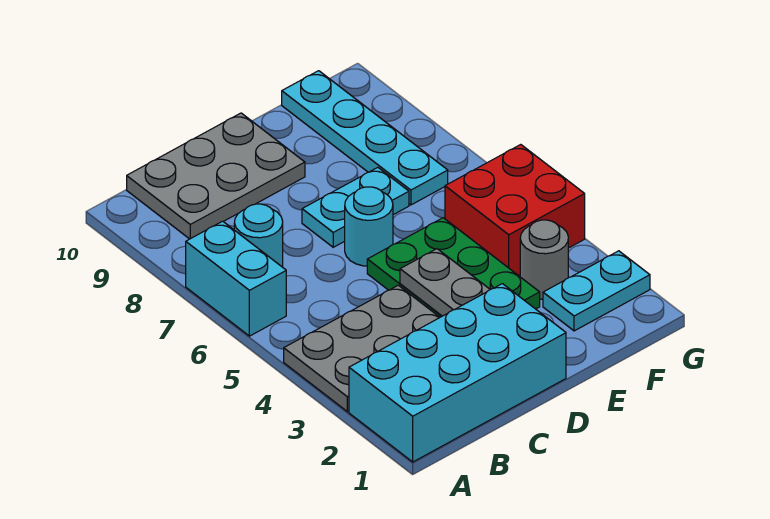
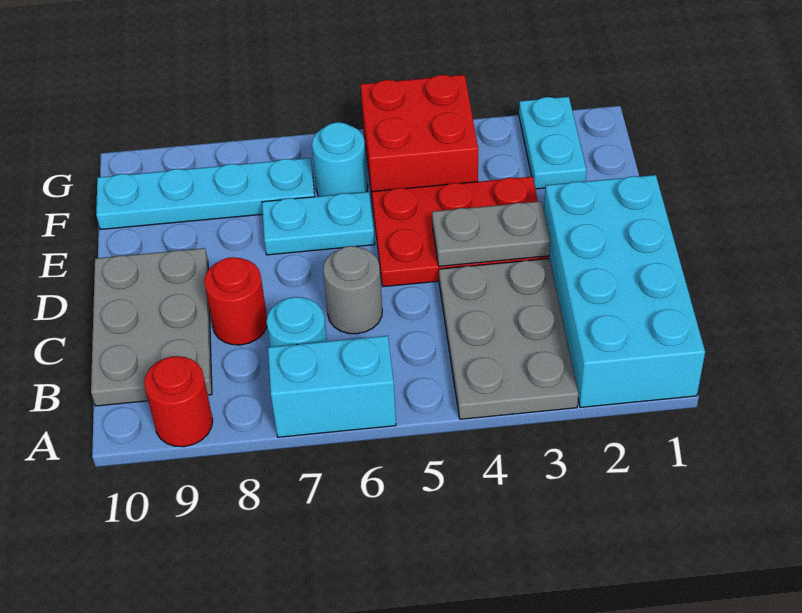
none -> red 1x1 round brick [144,356,213,447]
none -> red 1x1 round brick [204,257,267,345]
green 2x3 plate [367,218,540,317] -> red 2x3 plate [372,177,550,287]
cyan 1x1 round brick [345,187,393,266] -> cyan 1x1 round brick moved to [312,122,368,196]
cyan 1x2 plate [302,167,409,247] -> cyan 1x2 plate turned to [262,192,375,255]
grey 1x1 round brick [520,220,568,299] -> grey 1x1 round brick moved to [323,246,382,334]

